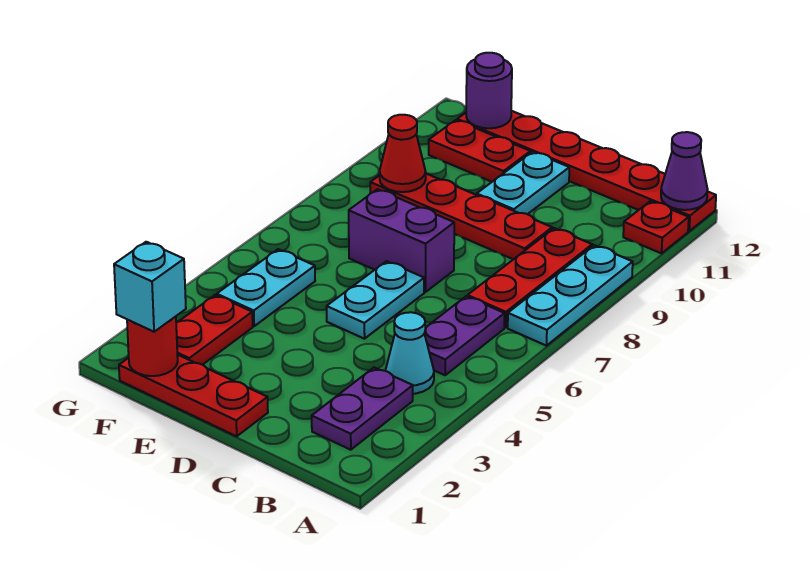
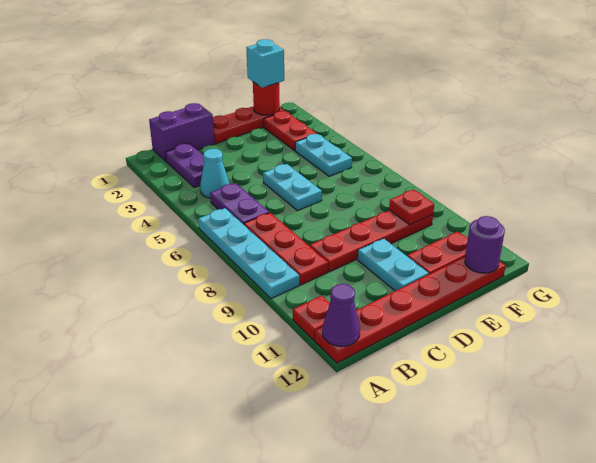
cyan 1x3 plate [508,245,633,346] -> cyan 1x4 plate [198,208,299,298]
purple 1x2 brick [349,189,454,292] -> purple 1x2 brick moved to [149,103,215,161]
red 1x1 cone [380,115,426,192] -> red 1x1 plate [389,190,434,225]

